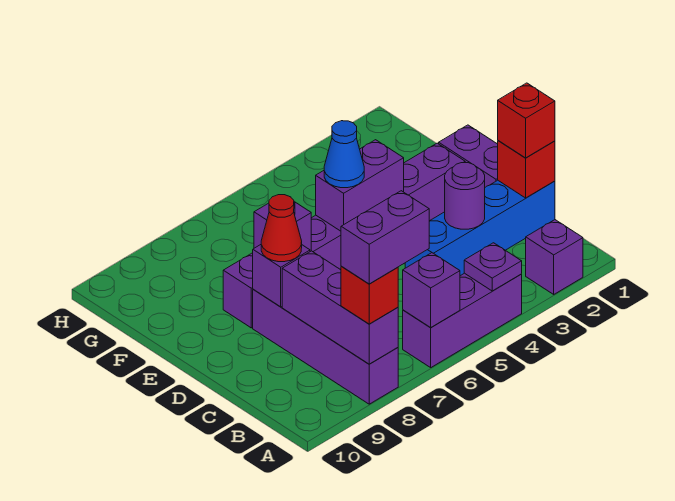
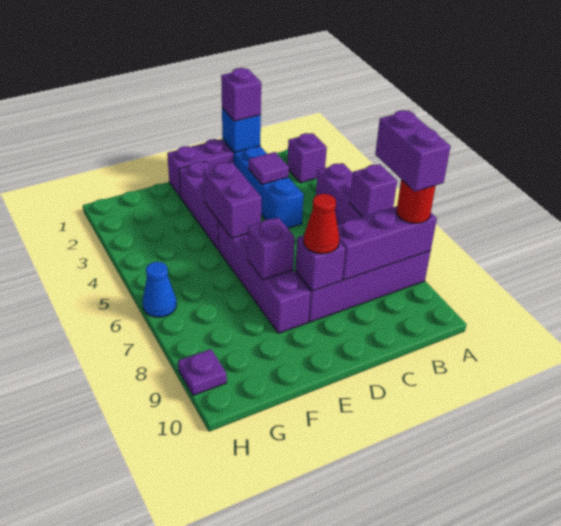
purple 1x1 plate [464,243,522,291] -> purple 1x1 plate moved to [178,349,227,395]
red 1x1 brick [341,266,398,324] -> red 1x1 round brick [397,179,436,223]
red 1x1 brick [498,141,555,198] -> blue 1x1 brick [222,108,261,152]
red 1x1 brick [498,83,555,158] -> purple 1x1 brick [221,68,261,121]
purple 1x1 round brick [445,163,485,229] -> purple 1x1 tile [249,152,289,184]
blue 1x1 cone [324,121,364,188] -> blue 1x1 cone moved to [143,262,177,317]

